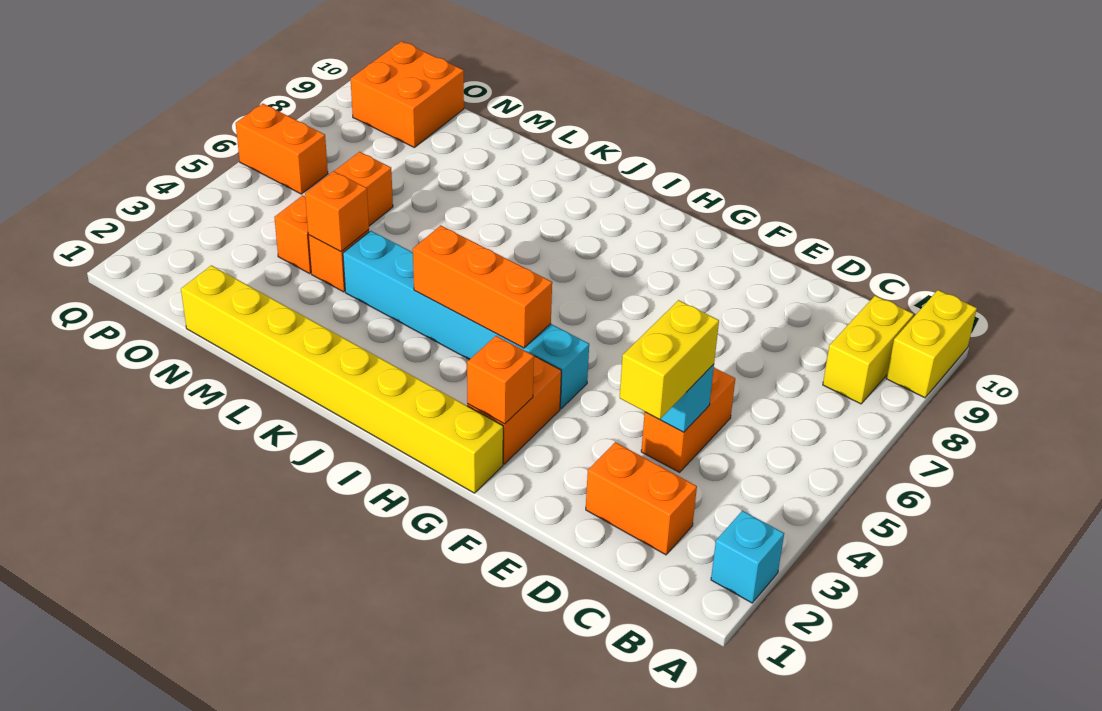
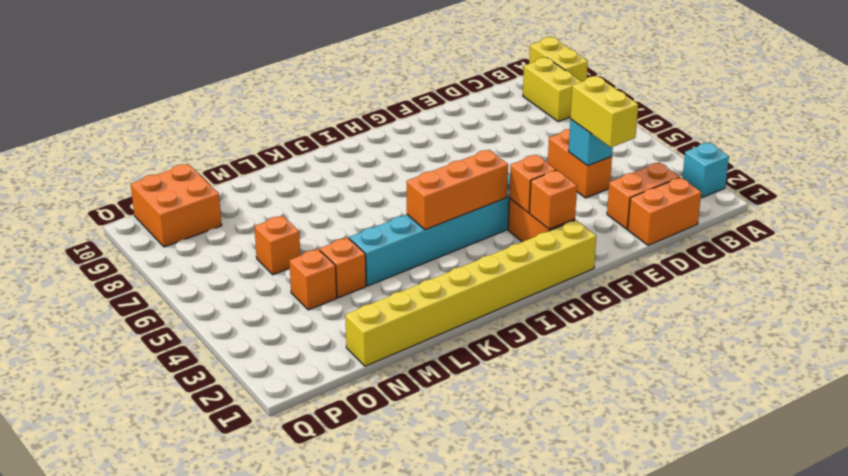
orange 1x1 brick [305,171,369,252] -> orange 1x1 brick moved to [509,155,556,213]
orange 1x2 brick [236,104,328,194] -> orange 1x2 brick moved to [628,177,701,245]

